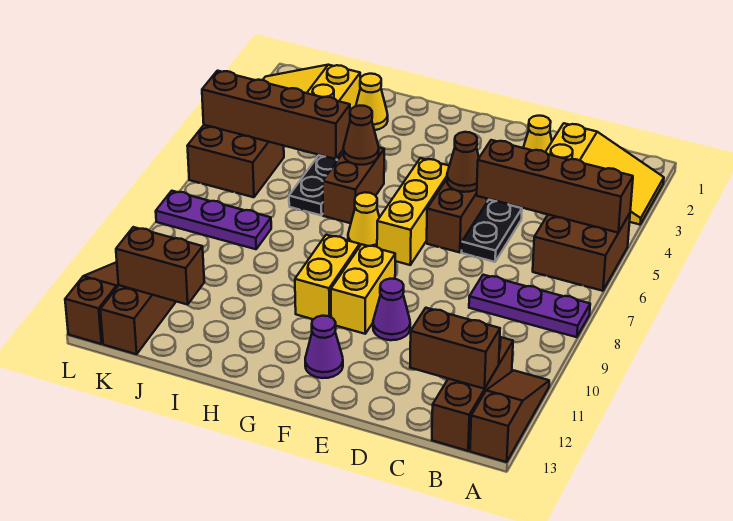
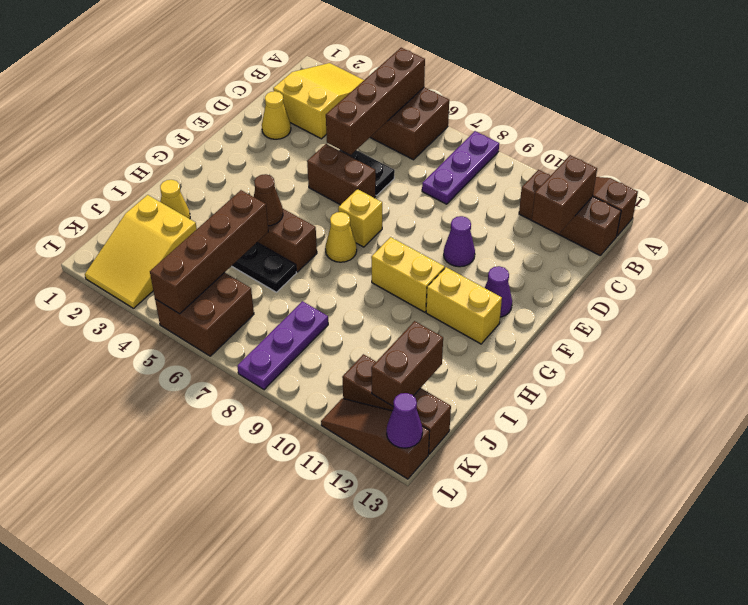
brown 1x1 cone [447,132,479,192] -> none
yellow 1x3 brick [377,158,449,265] -> yellow 1x1 brick [338,189,382,247]
yellow 1x2 brick [331,244,395,334] -> yellow 1x2 brick moved to [426,267,502,344]
none -> purple 1x1 cone [387,393,423,448]

